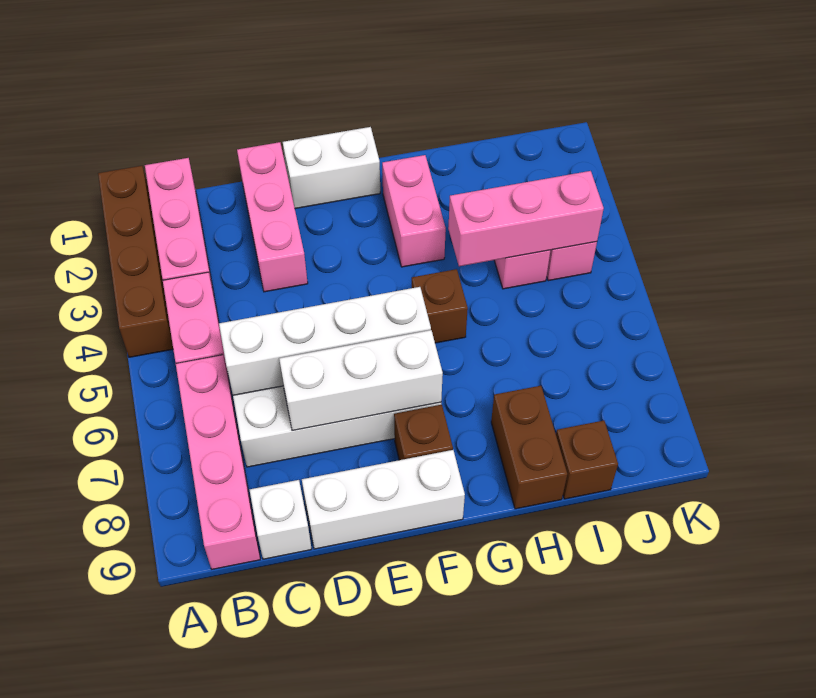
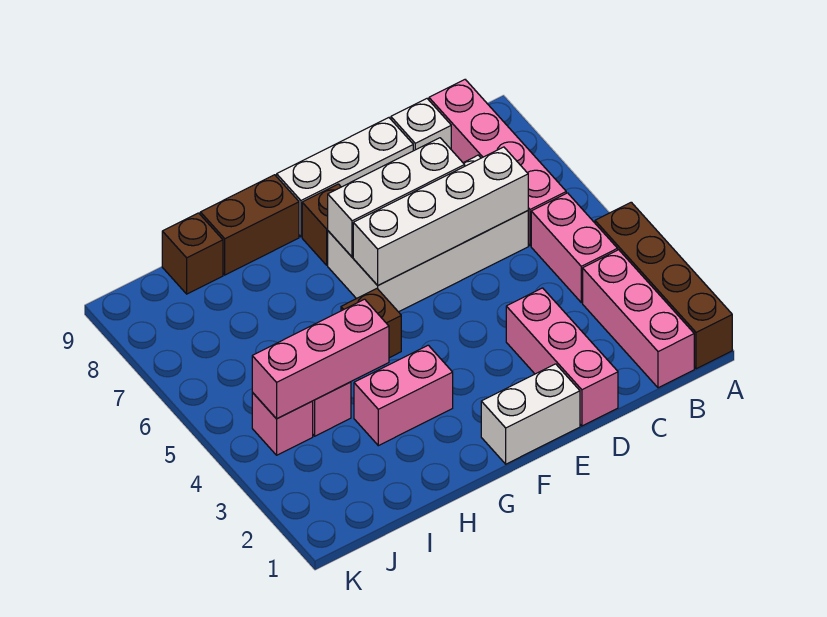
pink 1x2 brick [382,155,446,267] -> pink 1x2 brick turned to [354,345,453,446]
brown 1x2 brick [491,386,567,509] -> brown 1x2 brick turned to [200,175,299,275]

